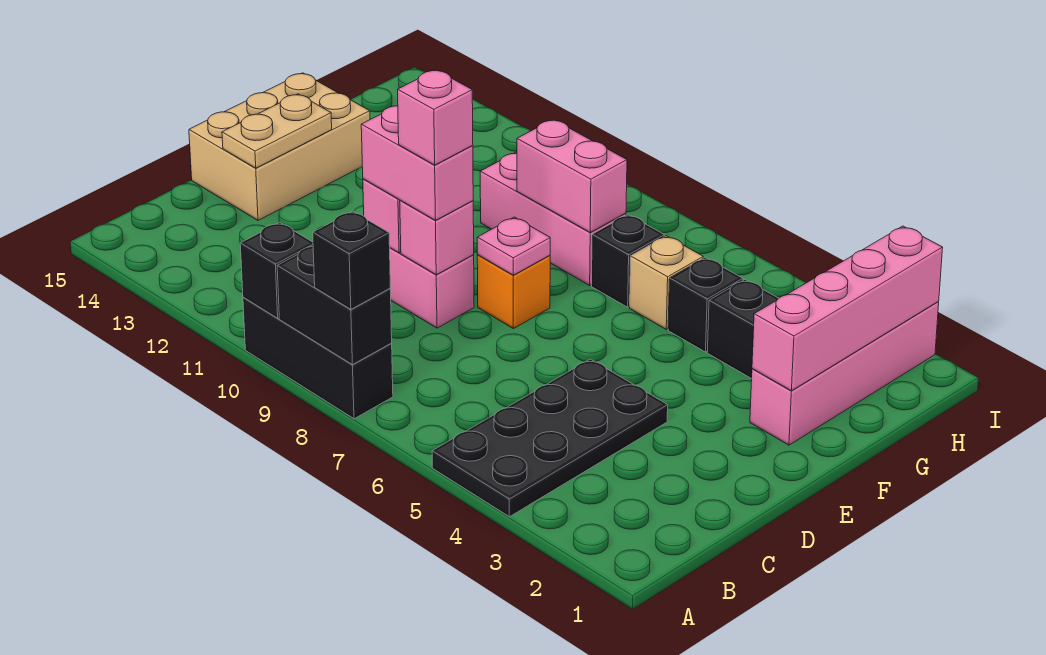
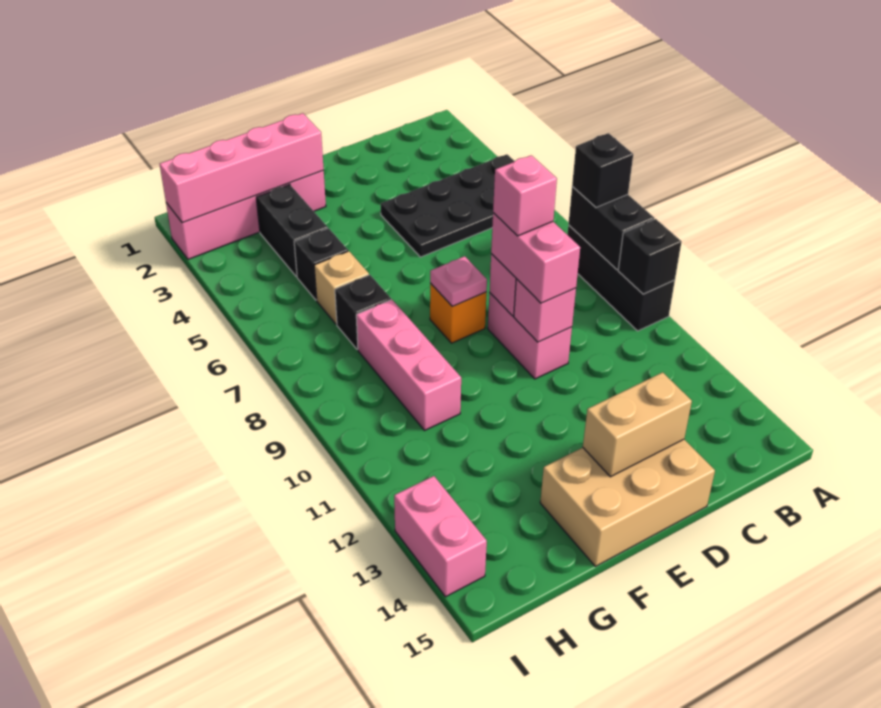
tan 1x2 plate [222,94,332,168] -> tan 1x2 brick [583,372,692,477]
pink 1x2 brick [517,119,627,232] -> pink 1x2 brick moved to [394,476,487,597]

